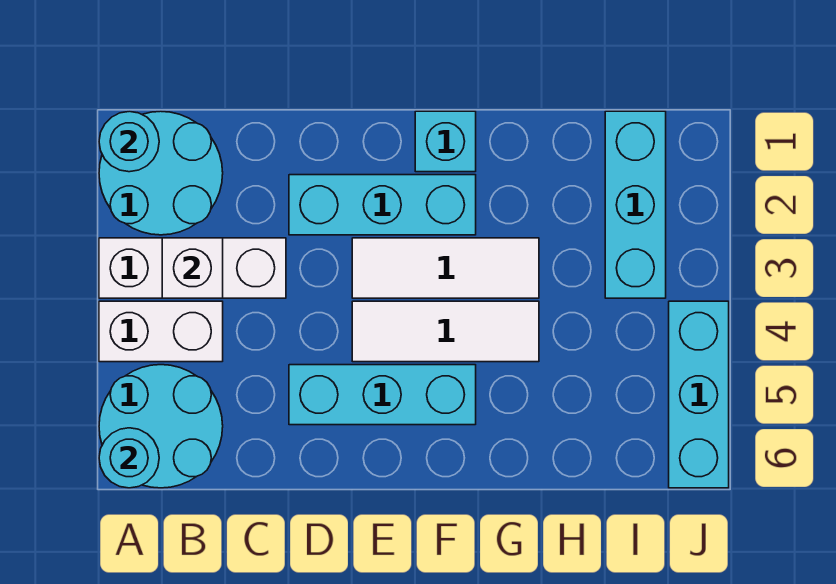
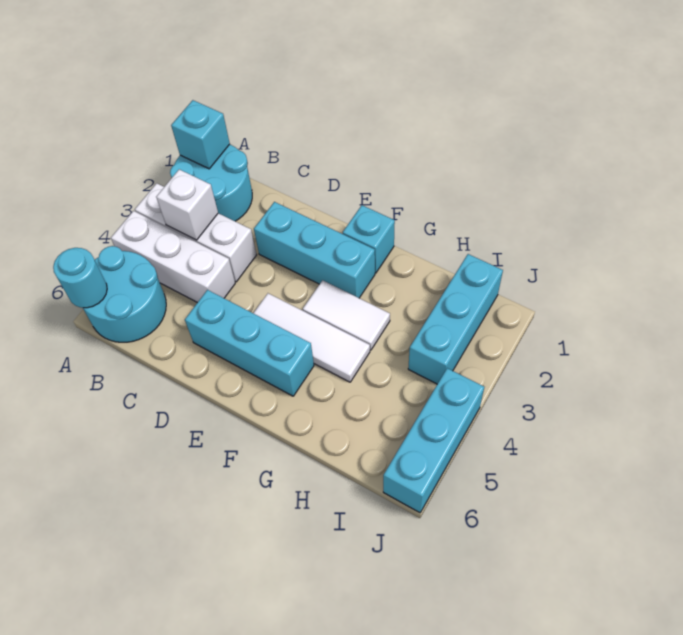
cyan 1x1 round brick [99,111,159,172] -> cyan 1x1 brick [171,100,230,169]
white 1x2 brick [99,301,223,362] -> white 1x3 brick [111,211,235,303]
white 1x3 tile [352,238,539,298] -> white 1x2 tile [303,280,390,350]

